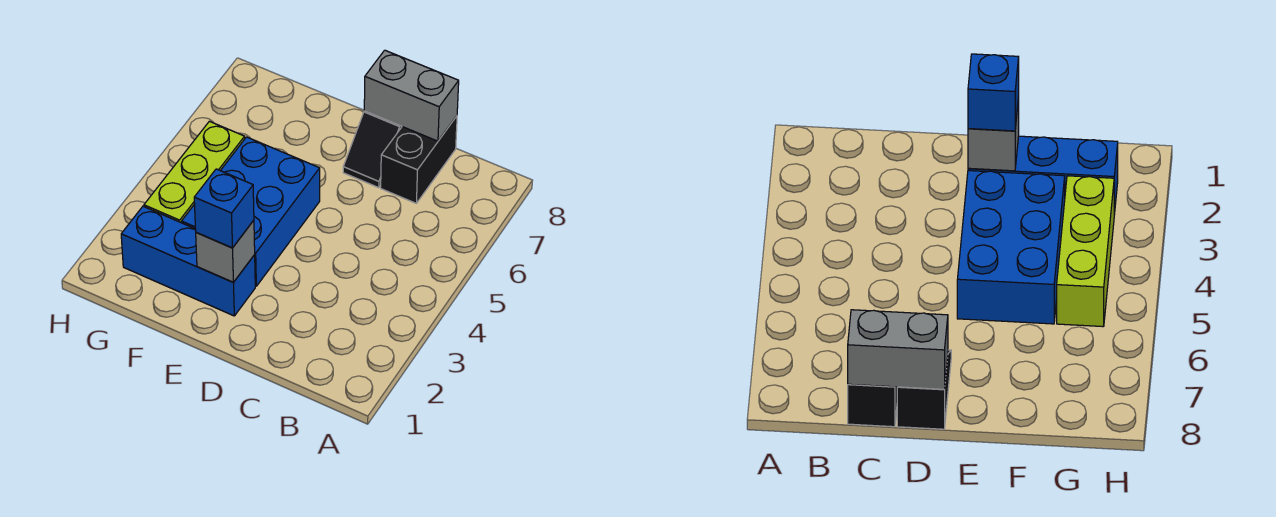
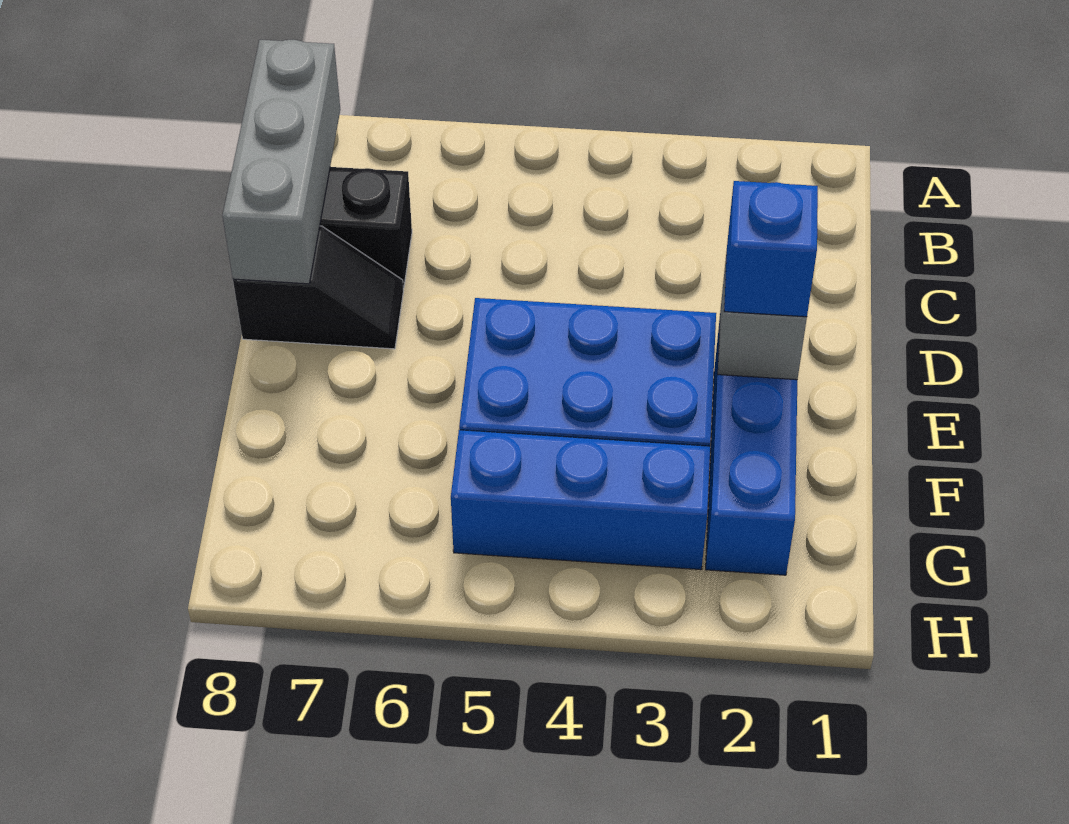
grey 1x2 brick [364,50,459,141] -> grey 1x3 brick [222,39,340,284]
lime 1x3 brick [144,121,245,223] -> blue 1x3 brick [451,430,710,570]

